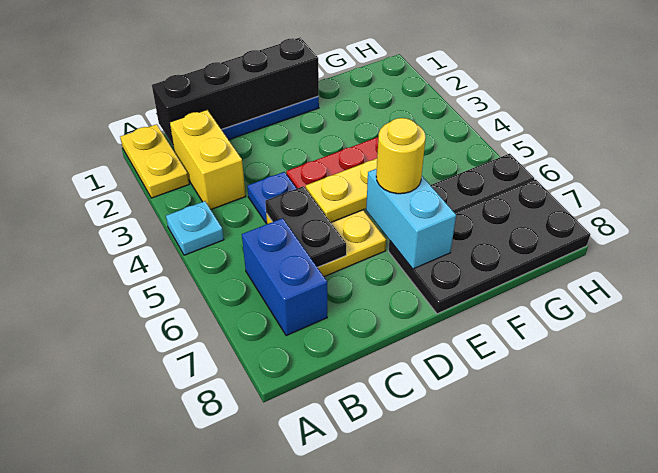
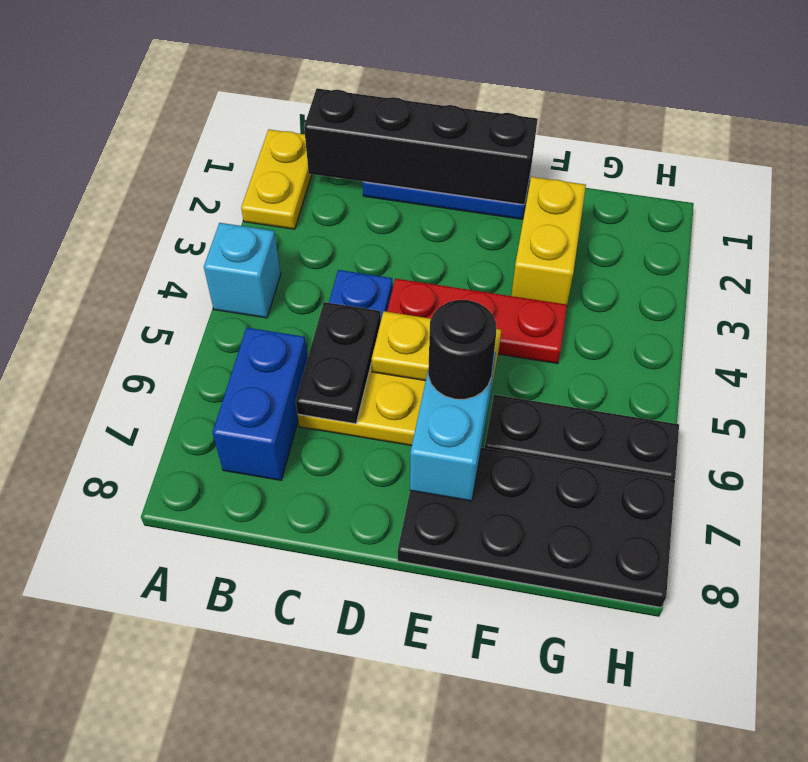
cyan 1x1 plate [166,201,224,255] -> cyan 1x1 brick [204,223,281,318]
yellow 1x2 brick [170,110,246,209] -> yellow 1x2 brick moved to [511,177,586,304]
yellow 1x1 round brick [376,118,426,194] -> black 1x1 round brick [428,300,496,399]

